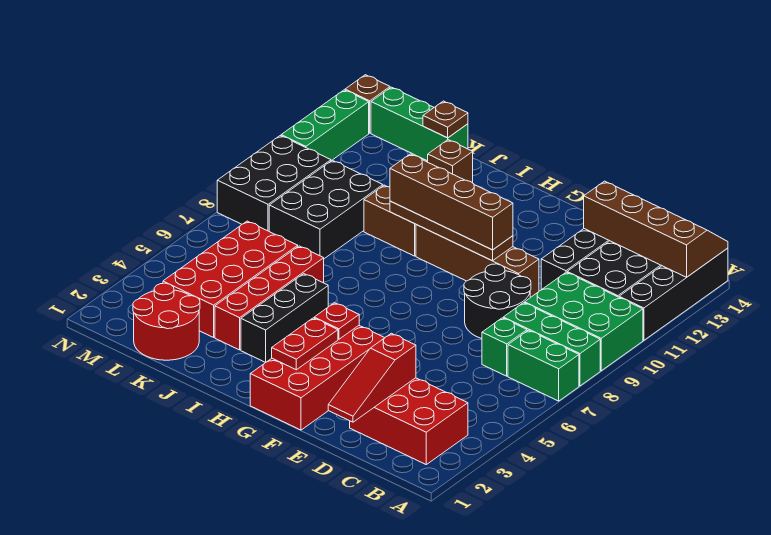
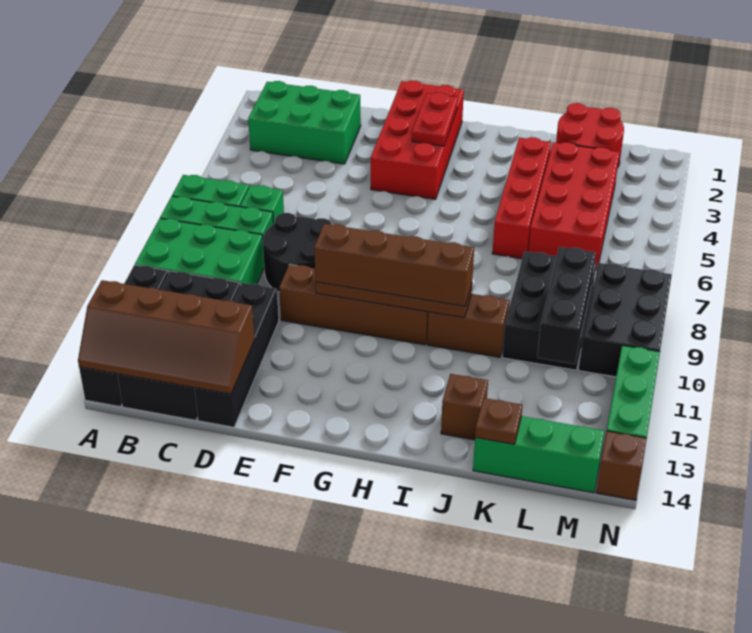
red 2x3 brick [350,378,468,464] -> green 2x3 brick [248,81,361,164]
red 1x3 slope [328,333,416,422] -> none
red 1x1 plate [314,303,359,339] -> none
black 1x3 brick [241,274,328,362] -> black 1x3 brick moved to [537,247,596,364]

